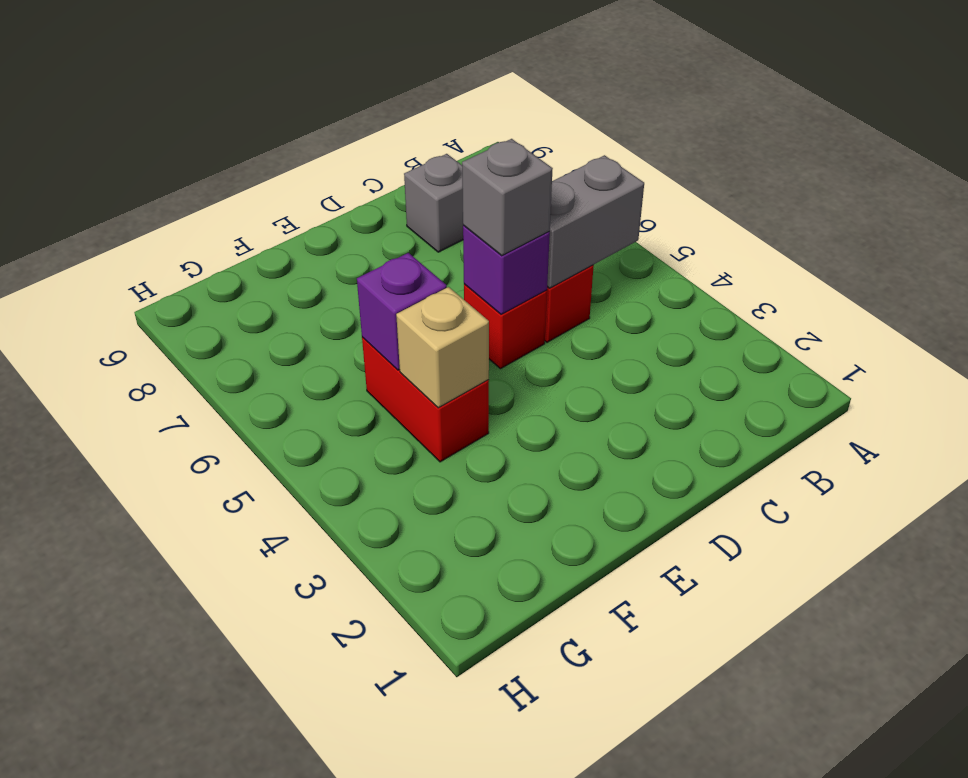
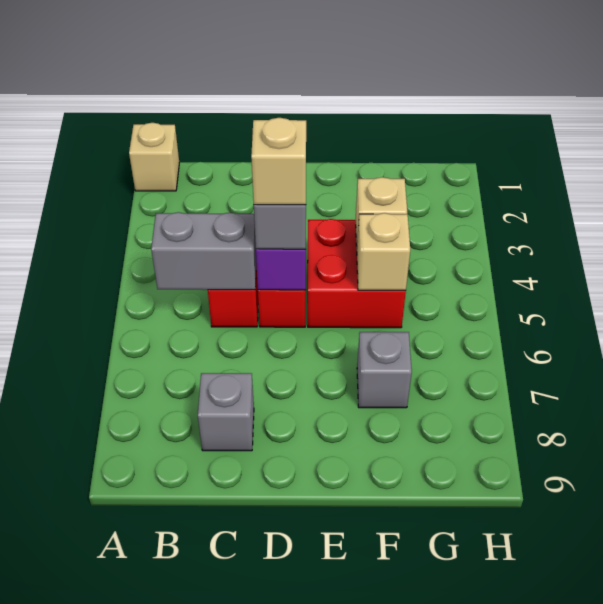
none -> tan 1x1 brick [129,123,179,191]
none -> tan 1x1 brick [251,118,306,205]
red 1x2 brick [362,337,489,462] -> red 2x2 brick [308,219,406,328]
purple 1x1 brick [357,253,447,370] -> tan 1x1 brick [357,213,410,291]
none -> grey 1x1 brick [357,332,412,408]

